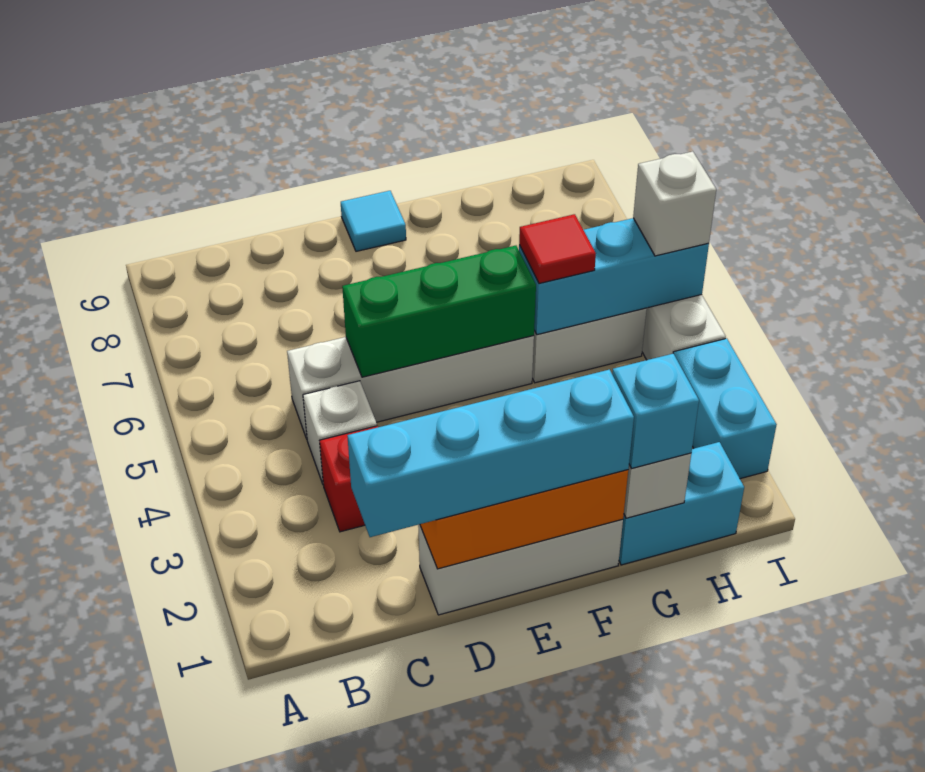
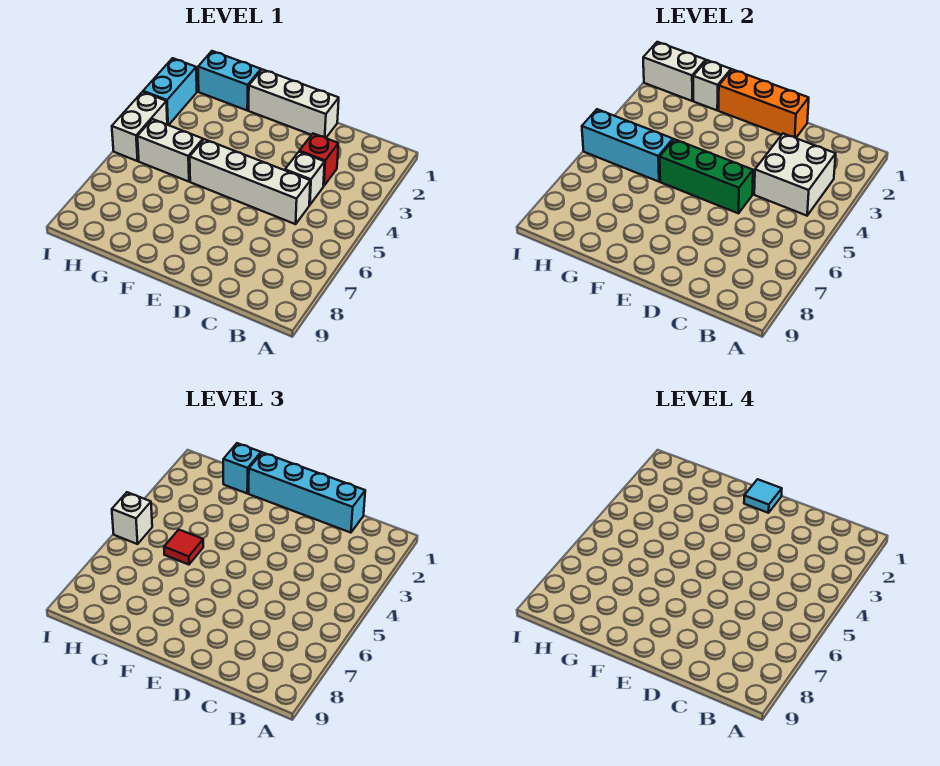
none -> white 2x2 brick [754,134,836,216]
cyan 1x1 tile [341,191,406,251] -> cyan 1x1 tile moved to [744,479,782,513]
none -> white 1x2 brick [643,42,706,101]

